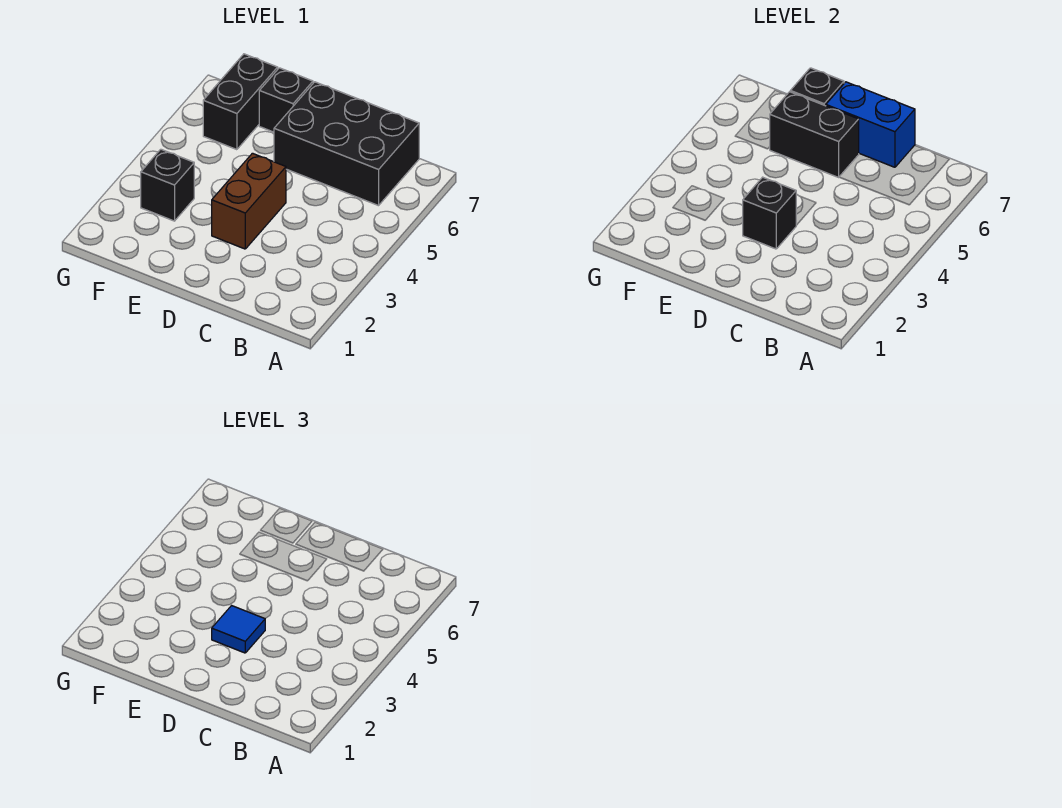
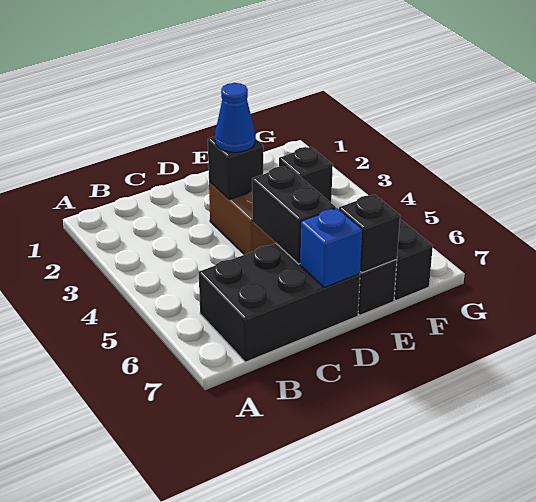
blue 1x2 brick [826,82,915,167] -> blue 1x1 brick [300,208,362,288]
blue 1x1 tile [212,606,265,653] -> blue 1x1 cone [215,83,256,152]
black 1x2 brick [770,92,859,177] -> black 1x2 brick turned to [252,166,336,264]

